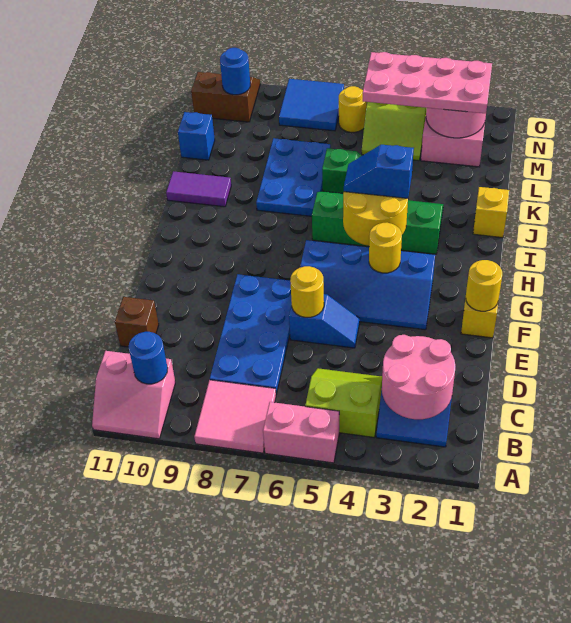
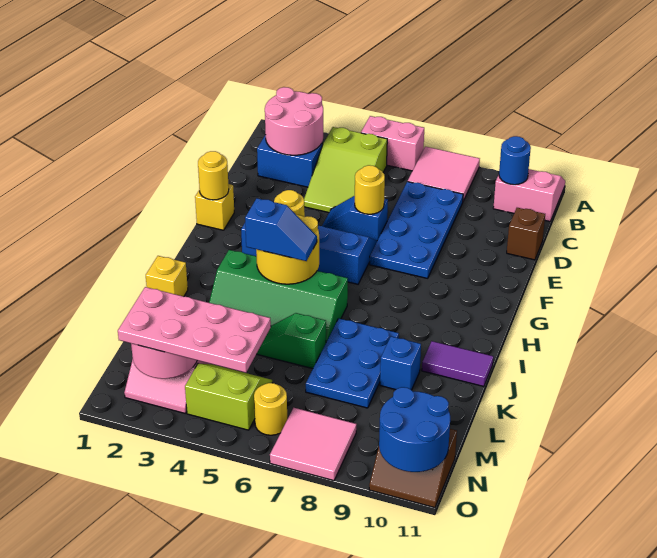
lime 2x2 slope [305,368,382,437] -> lime 2x3 slope [304,127,387,212]
blue 1x1 brick [178,112,215,160] -> blue 1x1 brick moved to [380,336,421,390]
blue 2x2 tile [279,79,344,131] -> pink 2x2 tile [270,408,357,481]
blue 1x1 round brick [220,48,250,95] -> blue 2x2 round brick [379,387,450,472]

